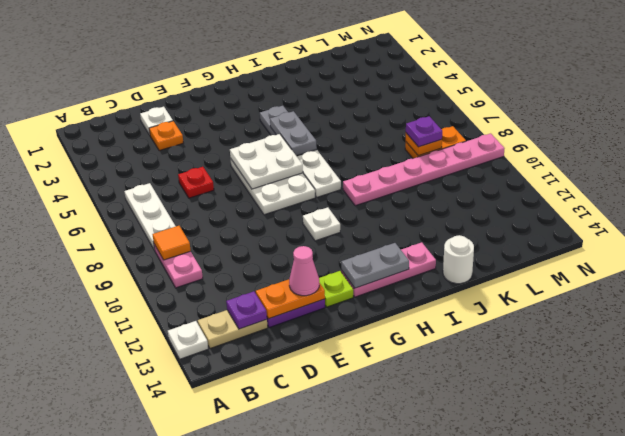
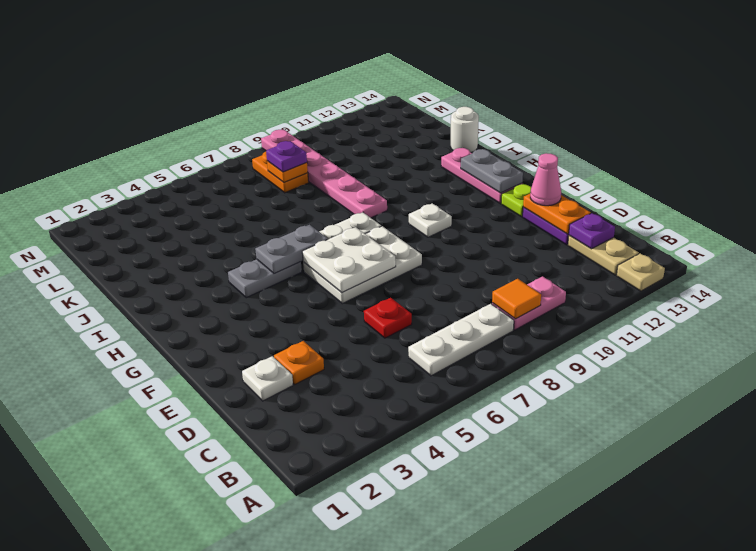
white 1x1 plate [168,321,208,359] -> tan 1x1 plate [616,253,665,291]

